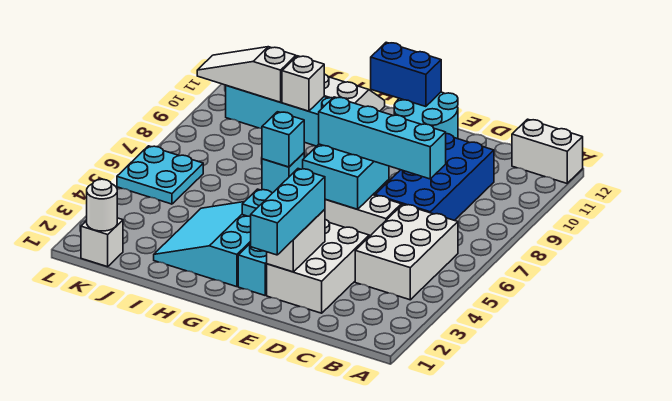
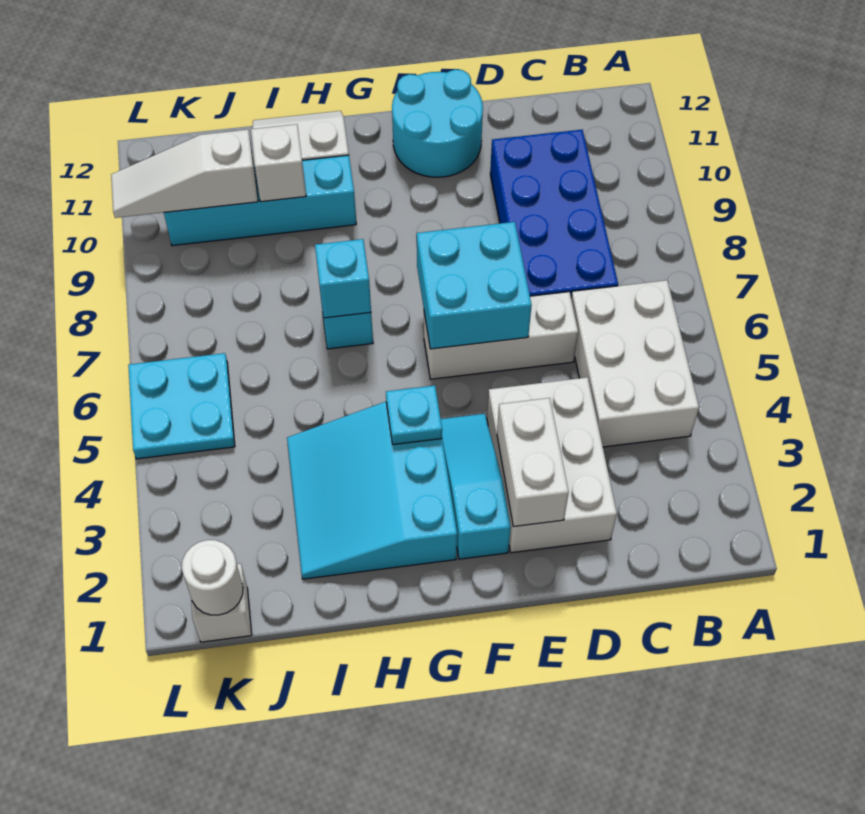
white 1x2 brick [512,119,583,183] -> none
cyan 1x4 brick [319,97,446,179] -> none
cyan 1x3 brick [251,169,325,255] -> none
blue 1x2 brick [371,42,441,107] -> none

